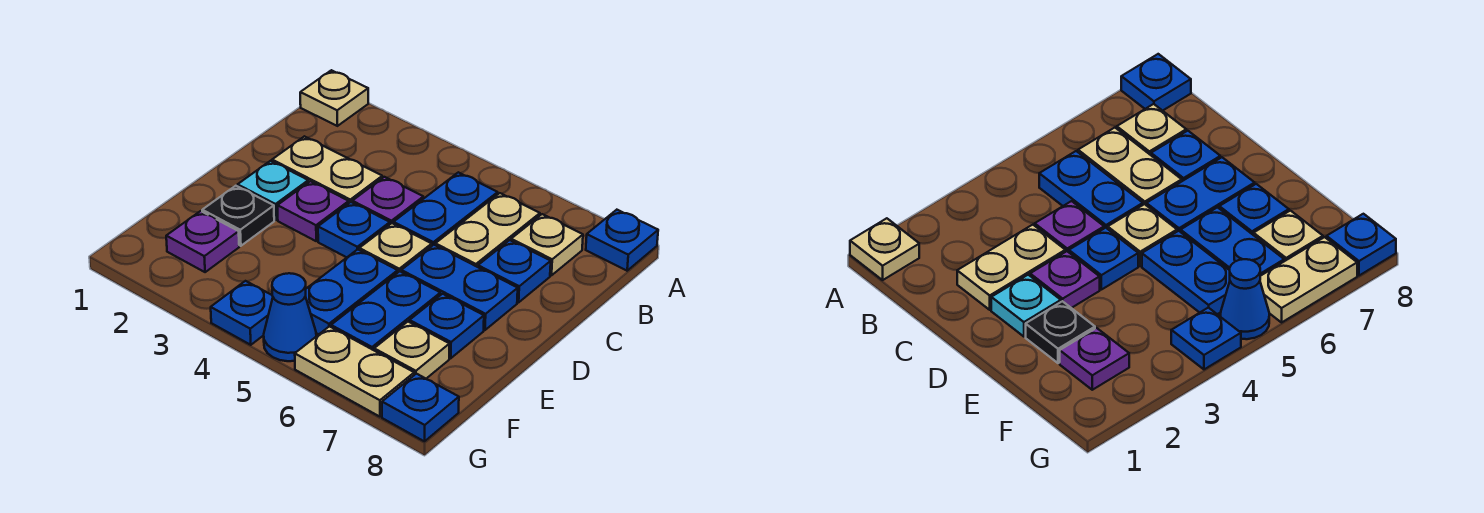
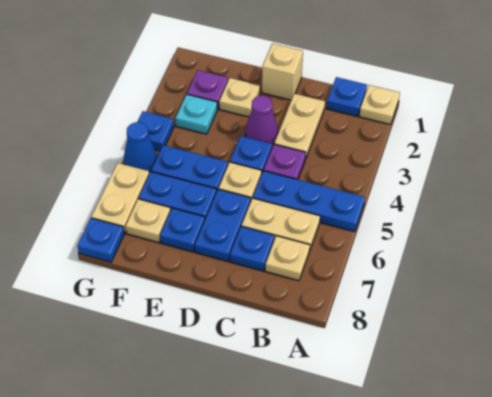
blue 1x1 plate [586,210,658,271] -> blue 1x1 plate moved to [327,77,367,116]
blue 1x2 plate [394,172,498,246] -> blue 1x3 plate [253,171,365,232]
none -> tan 1x1 brick [262,43,303,100]
cyan 1x1 plate [238,161,308,220] -> cyan 1x1 plate moved to [175,95,217,134]
purple 1x1 plate [277,181,349,241] -> purple 1x1 cone [245,96,278,144]
black 1x1 plate [202,186,274,246] -> tan 1x1 plate [219,78,260,117]

